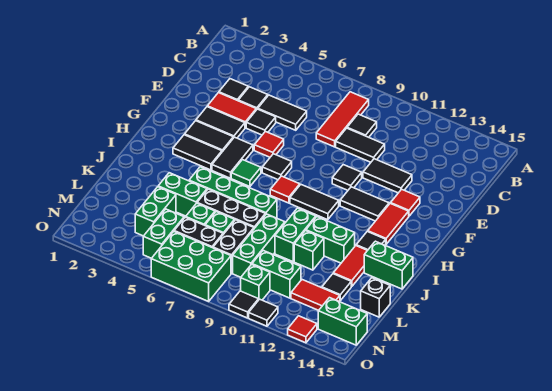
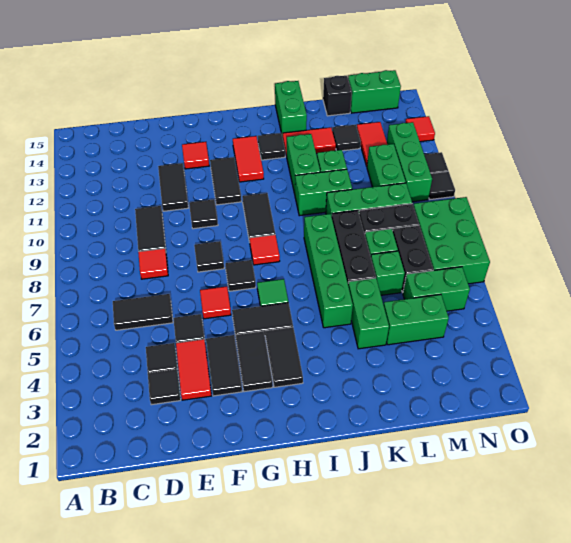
red 1x3 tile [316,92,369,147] -> red 1x1 tile [138,248,168,279]
black 1x1 tile [347,114,377,137] -> black 1x1 tile moved to [194,241,224,272]
black 1x2 tile [258,95,307,130] -> black 1x2 tile turned to [113,294,173,330]
red 1x2 tile [368,203,409,244] -> red 1x2 tile turned to [233,136,264,182]
green 1x1 brick [241,264,270,300] -> green 1x3 brick [387,122,432,202]
green 1x2 brick [318,298,367,345] -> green 1x2 brick turned to [348,70,401,113]

